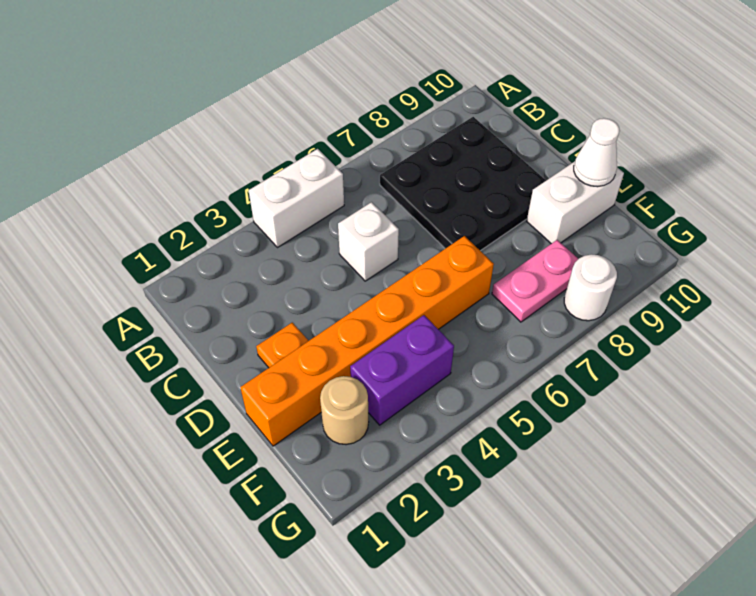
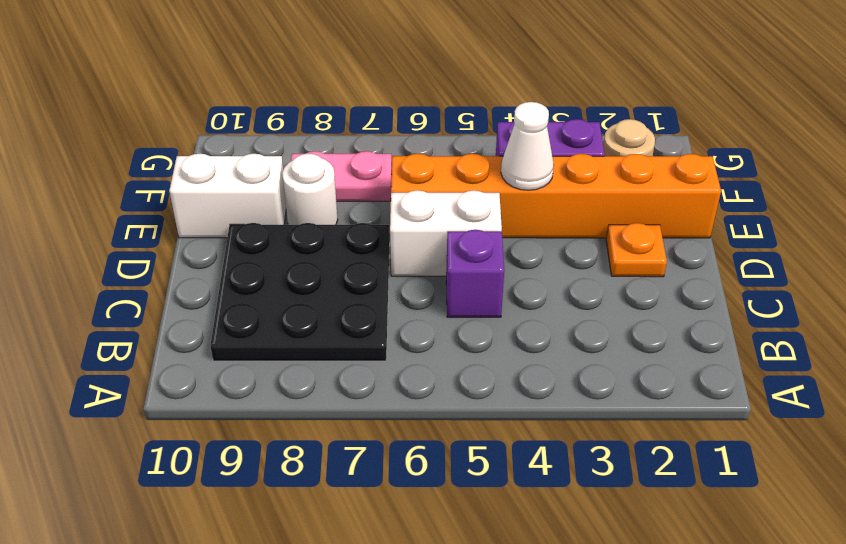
white 1x2 brick [249,149,344,248] -> white 1x2 brick moved to [390,190,502,276]
white 1x1 brick [338,202,399,281] -> purple 1x1 brick [446,230,504,317]
white 1x1 cone [574,118,620,187] -> white 1x1 cone moved to [501,102,554,190]
white 1x1 round brick [564,254,617,321] -> white 1x1 round brick moved to [282,154,338,225]

